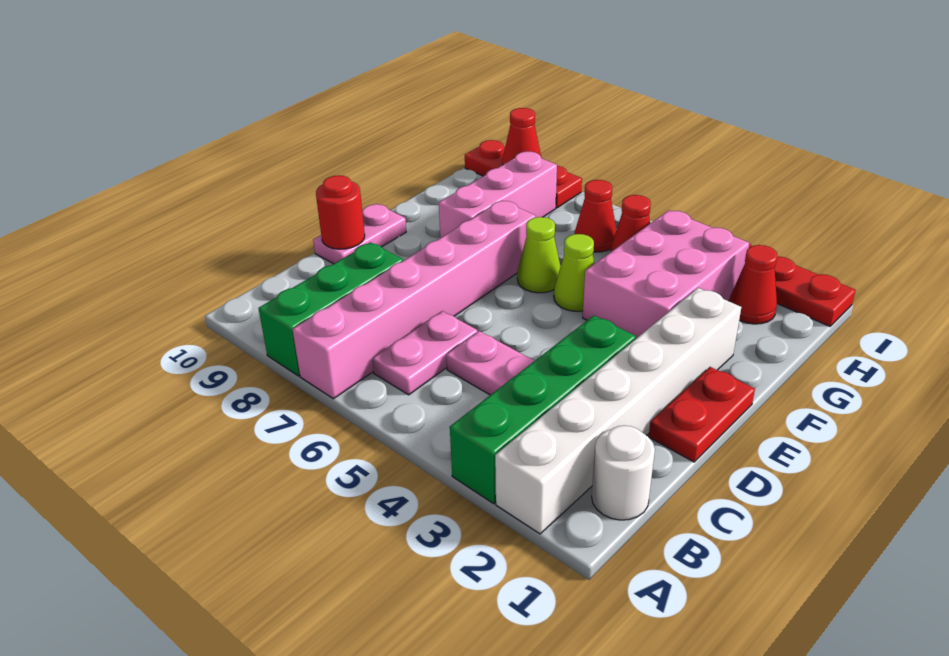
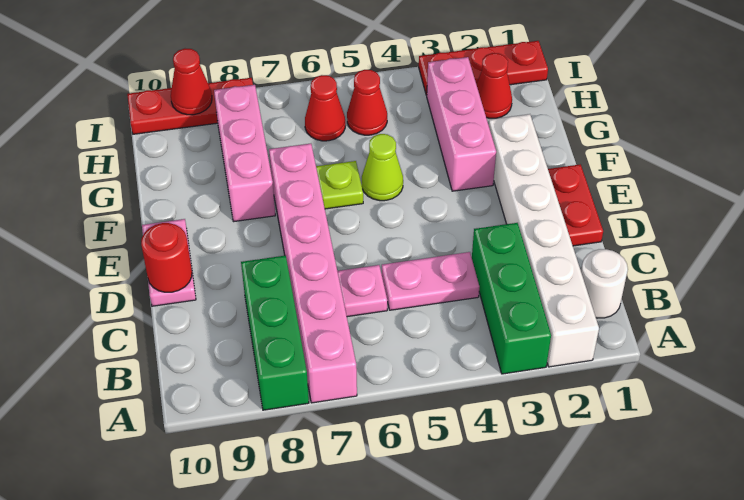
green 1x4 brick [450,316,636,503] -> green 1x3 brick [472,223,551,374]
pink 1x2 plate [372,311,478,395] -> pink 1x1 plate [337,265,387,317]
pink 2x3 brick [583,210,749,338] -> pink 1x3 brick [427,57,496,191]
lime 1x1 cone [517,217,561,293] -> lime 1x1 plate [316,161,363,209]

